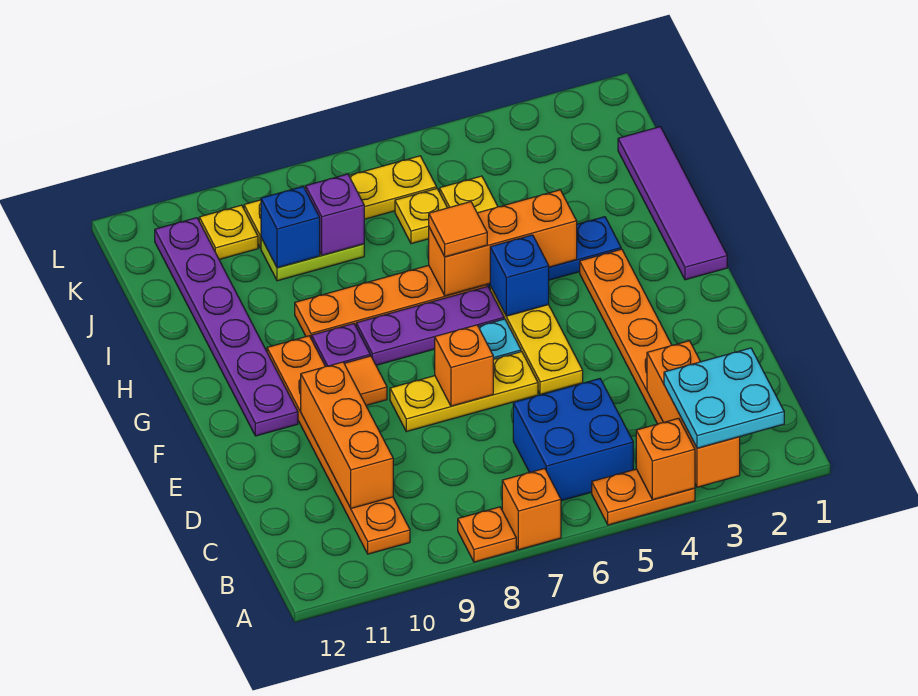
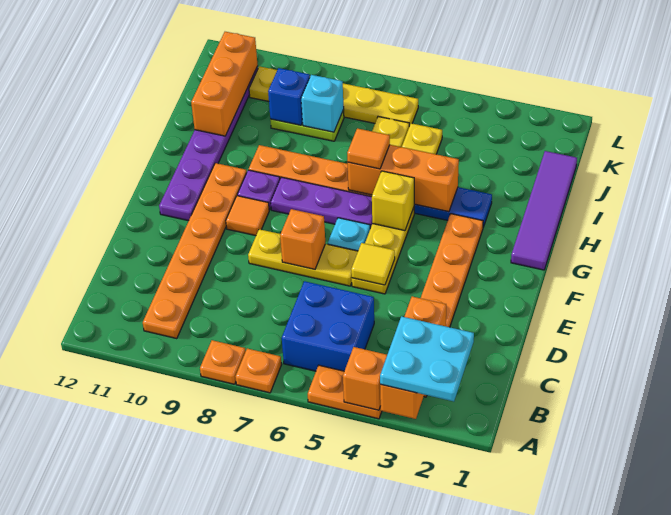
orange 1x1 brick [502,468,561,550] -> orange 1x1 plate [236,349,282,393]
orange 1x3 brick [301,362,393,508] -> orange 1x3 brick moved to [191,32,258,136]
none -> yellow 1x1 tile [351,243,395,285]
blue 1x1 brick [490,235,549,316] -> yellow 1x1 brick [372,171,414,231]
purple 1x1 brick [306,174,364,255] -> cyan 1x1 brick [301,75,344,132]

